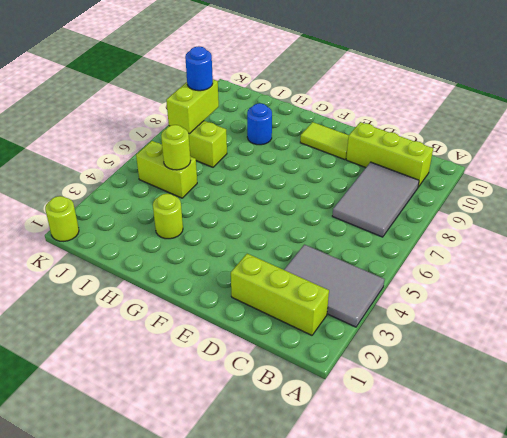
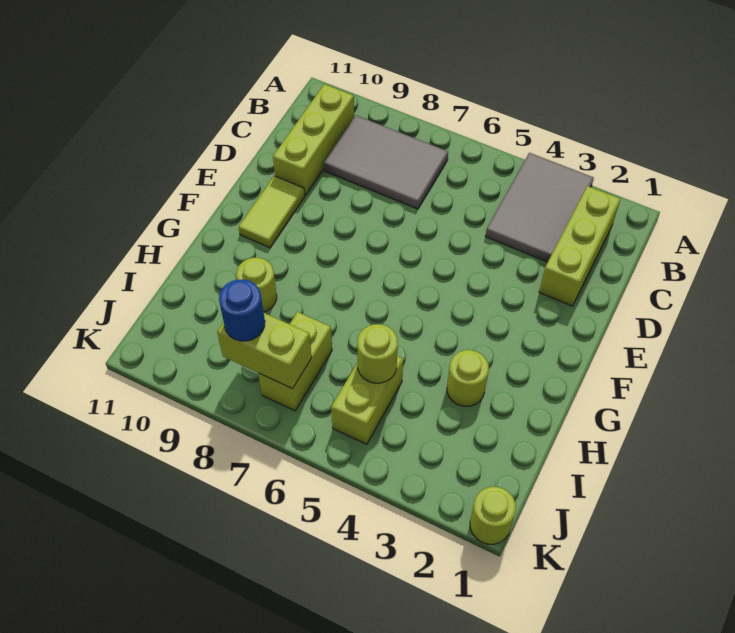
blue 1x1 round brick [247,103,272,145] -> lime 1x1 round brick [236,258,277,312]

